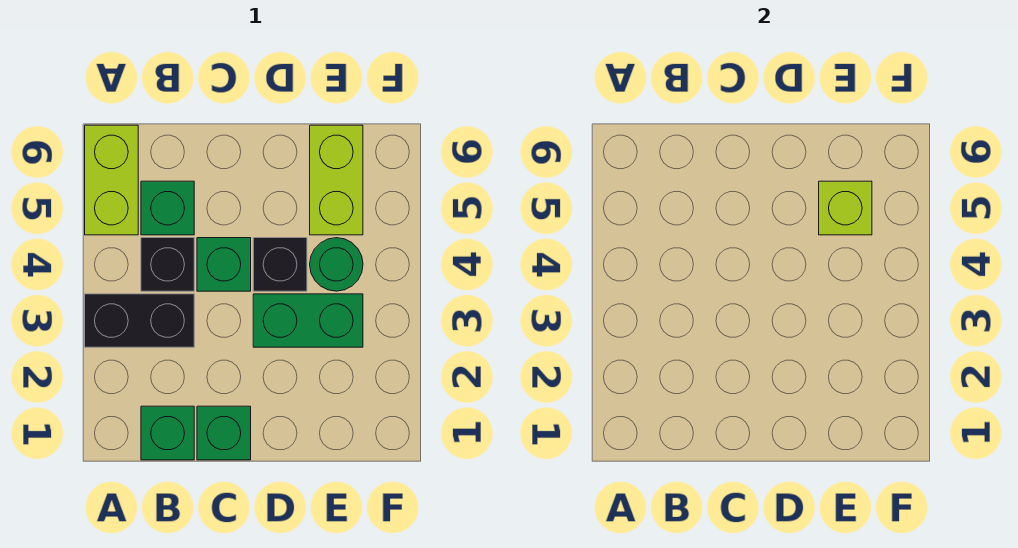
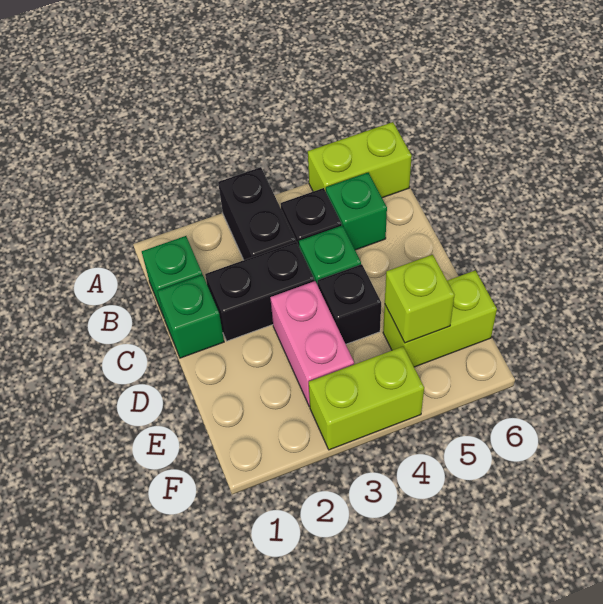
none -> black 1x2 brick [205,242,314,341]
green 1x2 brick [253,294,363,347] -> pink 1x2 brick [270,281,354,406]
green 1x1 round brick [310,238,363,291] -> none
none -> lime 1x2 brick [309,347,424,450]

